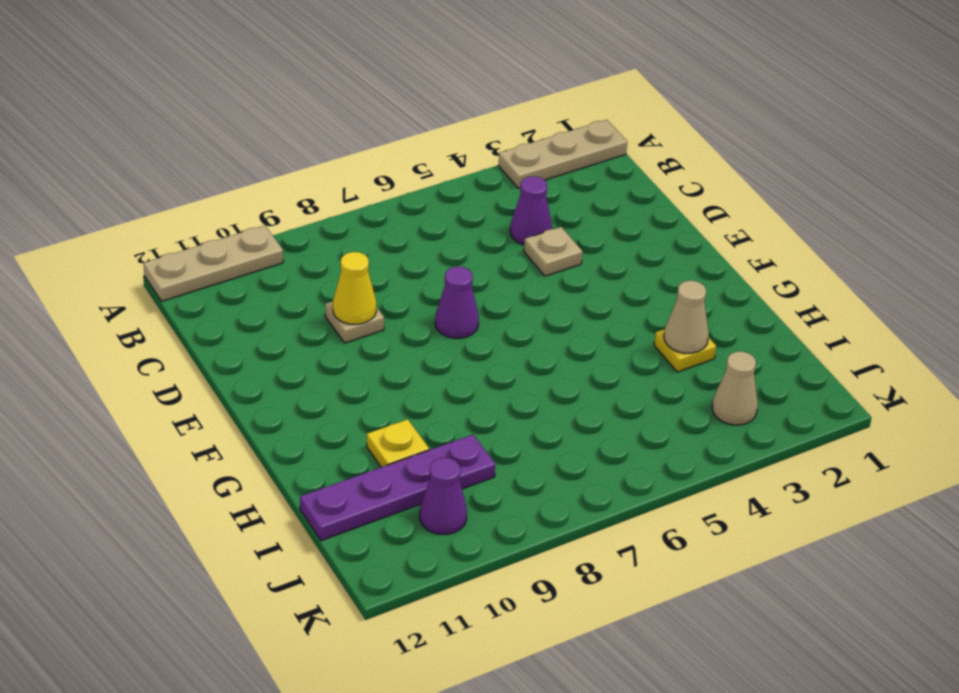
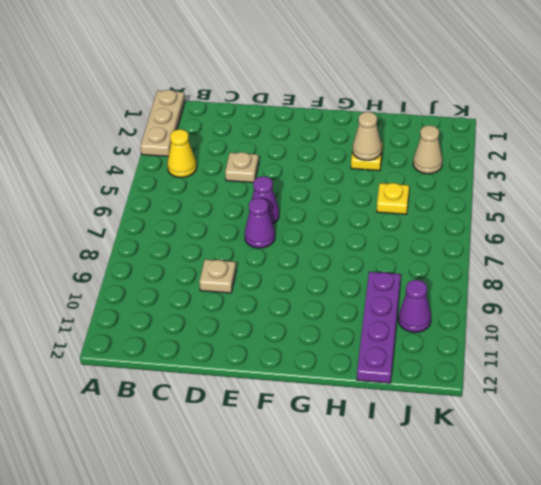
tan 1x3 plate [144,225,283,301] -> none
purple 1x1 cone [510,176,552,245] -> purple 1x1 cone moved to [252,176,279,224]
yellow 1x1 cone [333,252,376,324] -> yellow 1x1 cone moved to [167,129,197,177]
yellow 1x1 plate [367,419,429,467] -> yellow 1x1 plate moved to [377,183,409,214]

